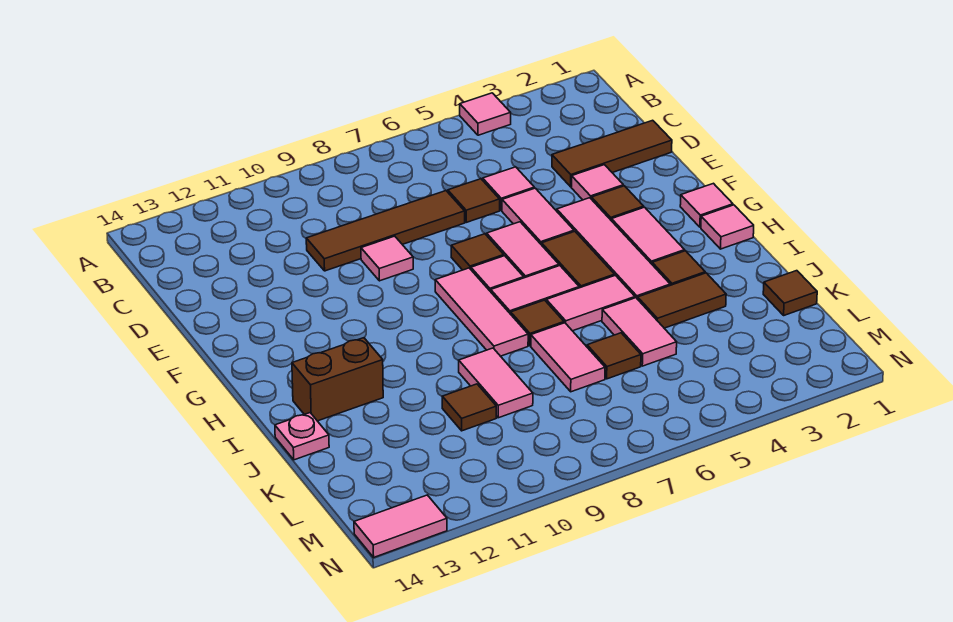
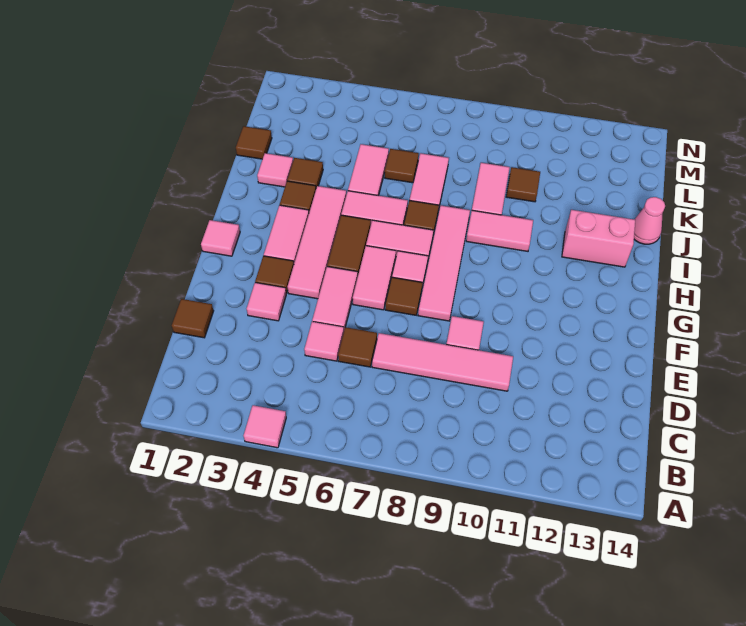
brown 1x3 tile [552,120,672,187] -> brown 1x1 tile [172,299,213,338]
brown 1x4 tile [306,191,465,271] -> pink 1x4 tile [372,333,513,391]
pink 1x3 tile [435,268,528,356] -> pink 1x4 tile [418,206,470,321]
pink 1x1 tile [701,205,754,249] -> pink 1x1 tile moved to [257,153,293,187]
brown 1x2 brick [292,338,383,421] -> pink 1x2 brick [562,210,635,267]
brown 1x2 tile [638,273,726,328] -> brown 1x1 tile [287,158,323,188]
pink 1x1 plate [275,413,329,460] -> pink 1x1 cone [634,197,665,244]
pink 1x2 tile [354,495,447,557] -> pink 1x2 tile moved to [466,210,533,251]

